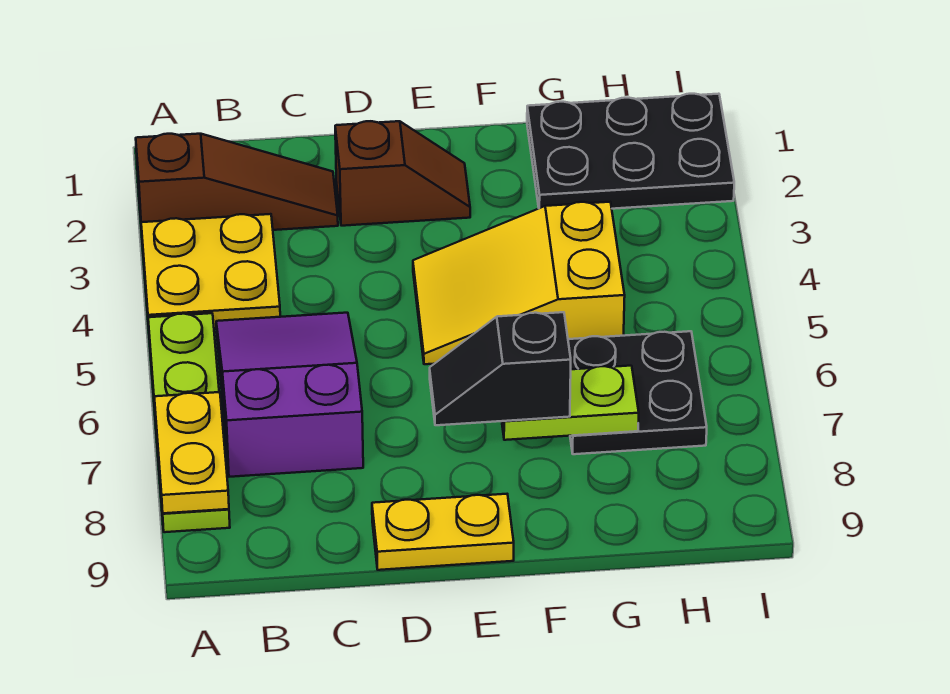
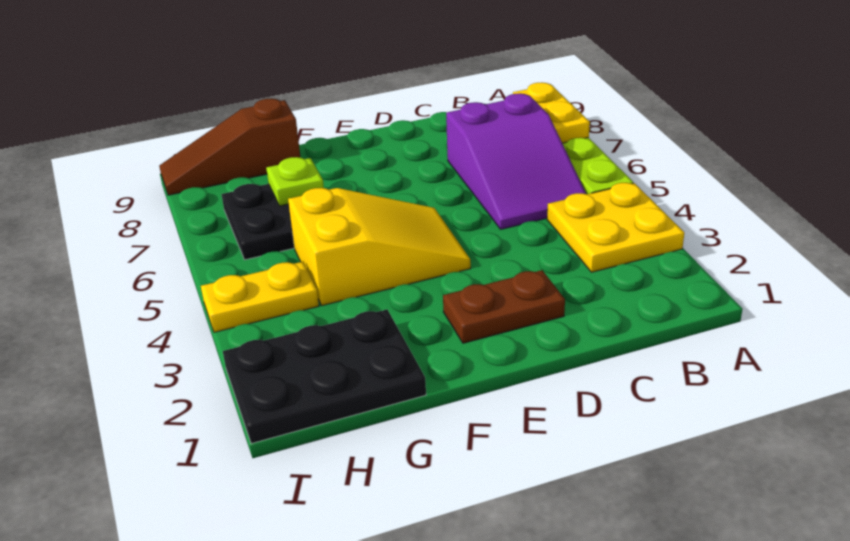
brown 1x3 slope [136,134,338,231] -> brown 1x3 slope moved to [159,98,301,195]
brown 1x2 slope [335,121,470,226] -> brown 1x2 plate [443,270,565,343]
yellow 1x2 plate [372,494,514,570] -> yellow 1x2 plate moved to [201,262,319,332]
black 1x2 slope [430,312,571,425] -> none
lime 1x2 plate [502,366,639,440] -> lime 1x1 plate [266,157,324,206]

